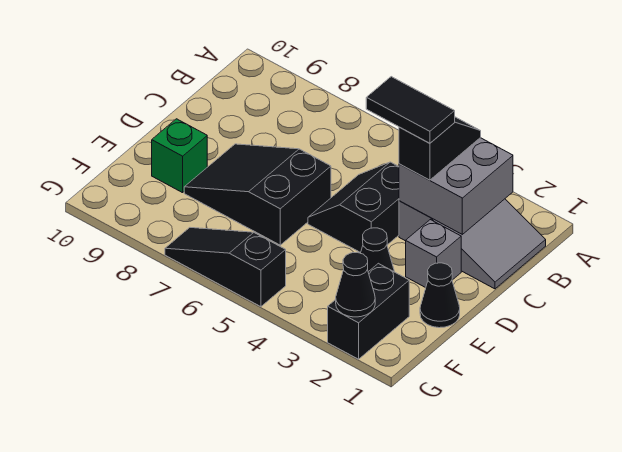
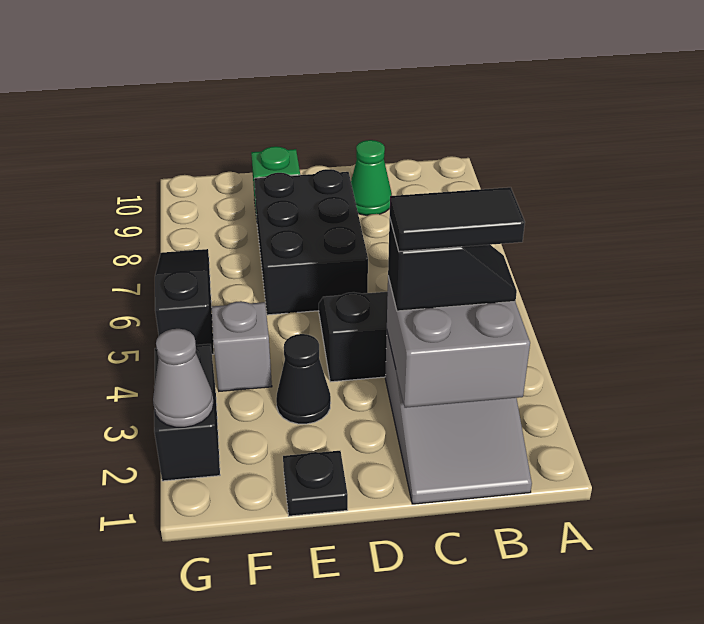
black 1x2 tile [366,77,455,143] -> black 1x2 tile turned to [390,187,525,252]
none -> green 1x1 cone [351,140,392,215]
grey 1x1 brick [406,220,461,288] -> grey 1x1 brick moved to [212,301,272,391]
black 2x3 slope [184,144,331,245] -> black 2x3 brick [254,169,368,315]
black 1x1 cone [420,263,460,328] -> black 1x1 plate [283,451,348,516]
black 1x2 brick [328,263,409,359] -> black 1x2 brick turned to [154,344,220,481]
black 1x1 cone [336,252,375,317] -> grey 1x1 cone [153,329,214,427]

